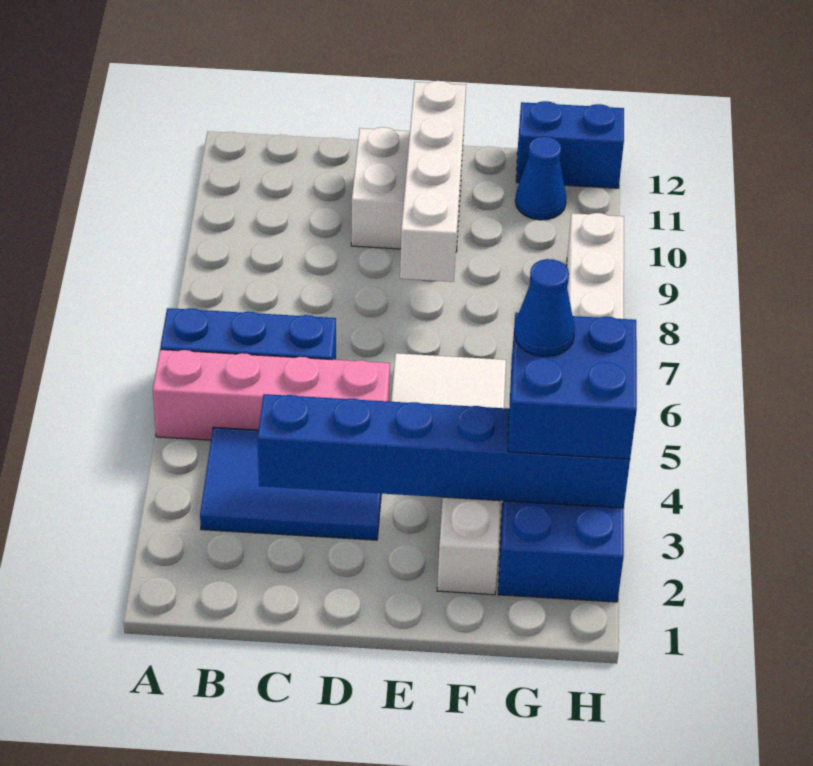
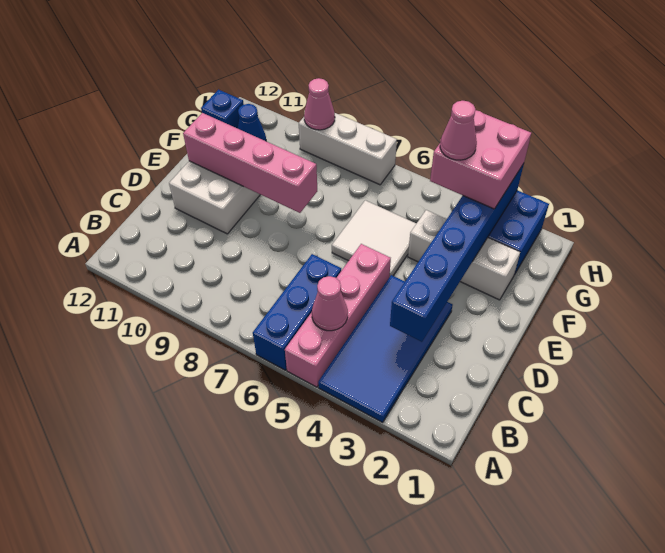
blue 2x3 tile [200,427,381,540] -> blue 2x4 tile [318,275,453,422]
none -> pink 1x1 cone [312,276,348,331]
white 1x4 brick [400,81,466,282] -> pink 1x4 brick [183,113,317,213]
blue 2x2 brick [508,313,637,459] -> pink 2x2 brick [430,110,531,209]
blue 1x1 cone [514,259,575,357] -> pink 1x1 cone [440,101,477,160]
blue 1x2 brick [516,101,624,188] -> blue 1x1 brick [201,90,244,129]
none -> pink 1x1 cone [304,78,335,130]

